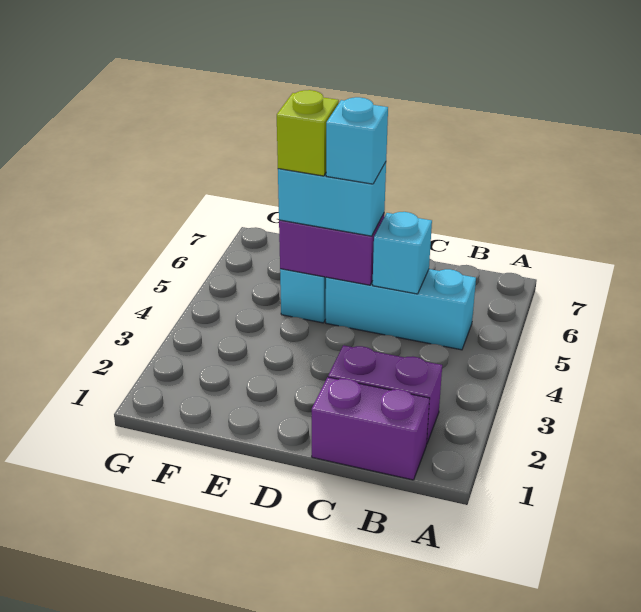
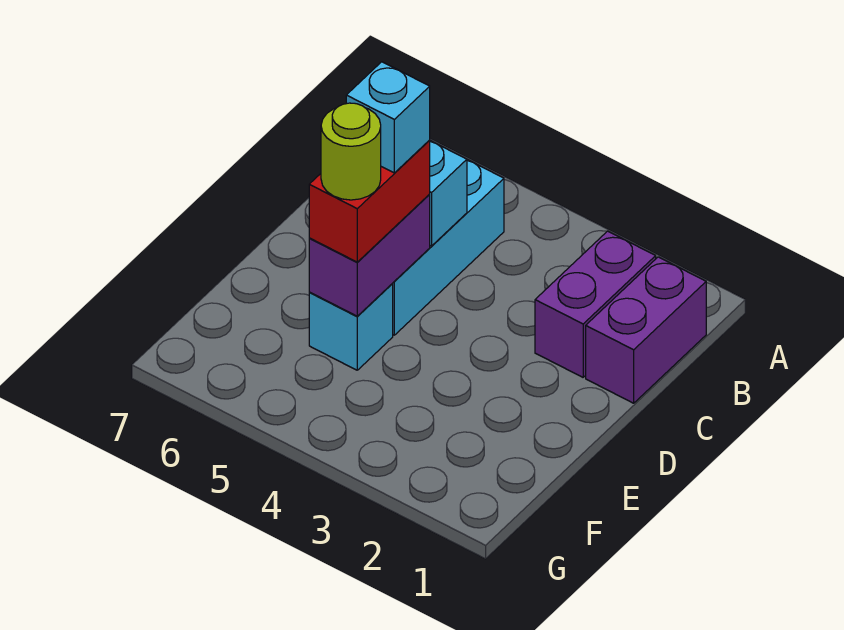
cyan 1x2 brick [278,162,386,236] -> red 1x2 brick [309,140,430,262]
lime 1x1 brick [277,90,339,176] -> lime 1x1 round brick [321,103,381,200]

